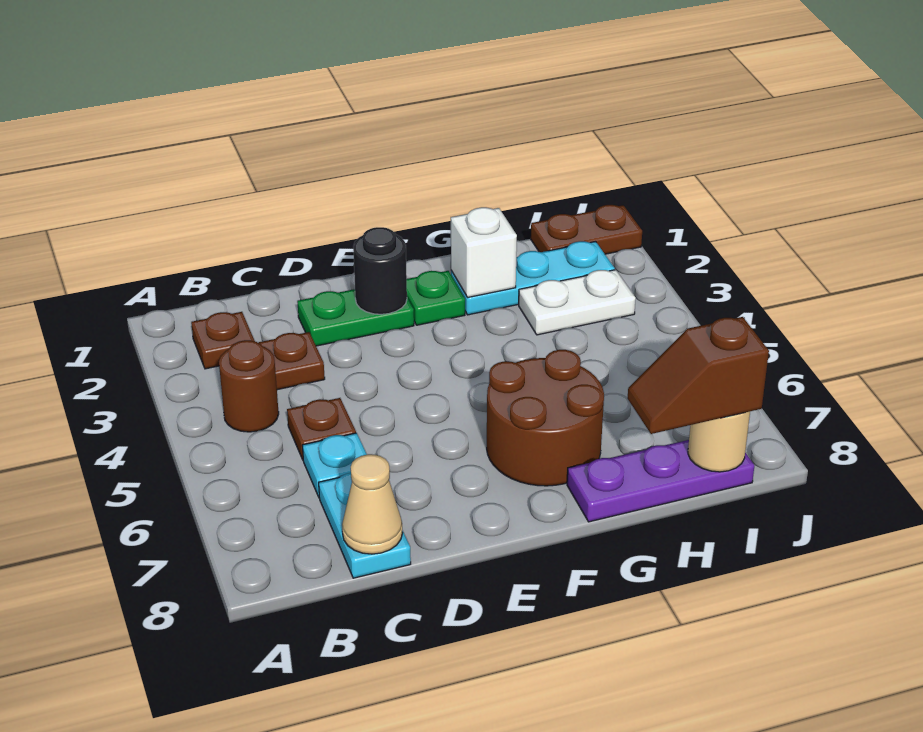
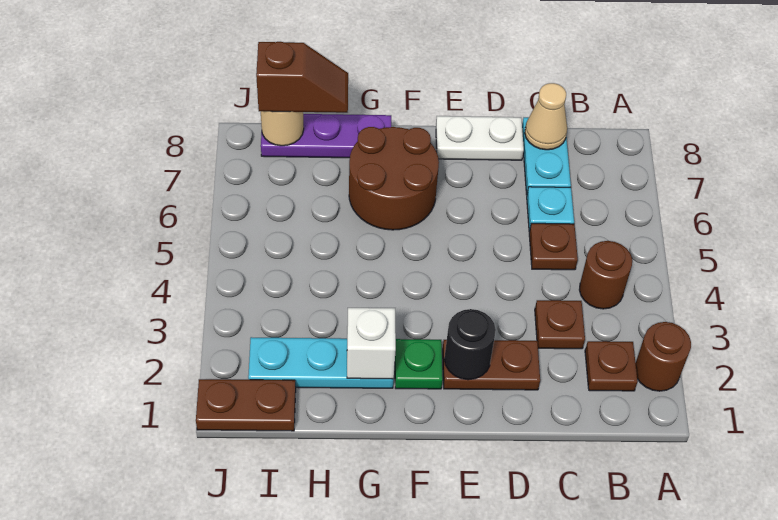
none -> brown 1x1 round brick [636,322,691,391]
green 1x2 plate [297,289,414,346] -> brown 1x2 plate [443,340,540,390]
white 1x2 plate [519,270,636,335] -> white 1x2 plate moved to [436,116,524,160]

